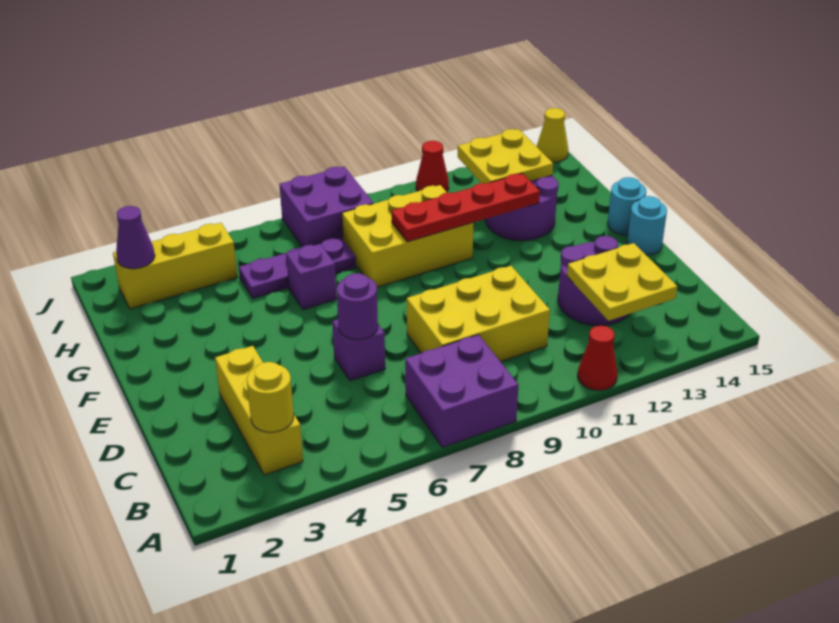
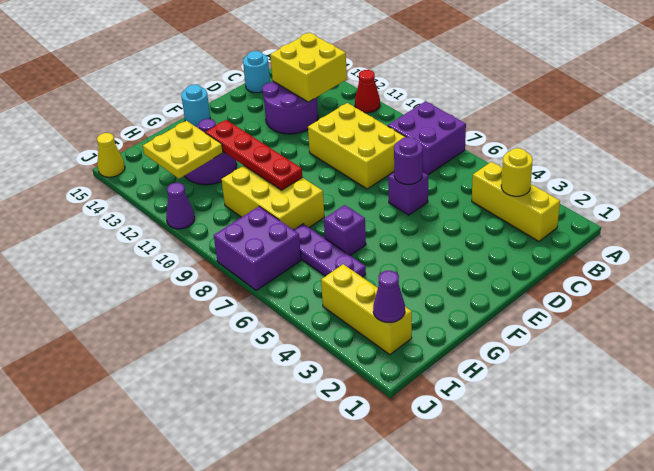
yellow 1x3 brick [215,346,303,475] -> yellow 1x3 brick turned to [472,162,560,241]
yellow 2x2 plate [567,243,677,321] -> yellow 2x2 brick [270,32,347,102]
cyan 1x1 round brick [627,196,667,255] -> cyan 1x1 round brick moved to [243,51,270,93]
red 1x1 cone [416,141,449,192] -> purple 1x1 cone [166,183,195,229]

